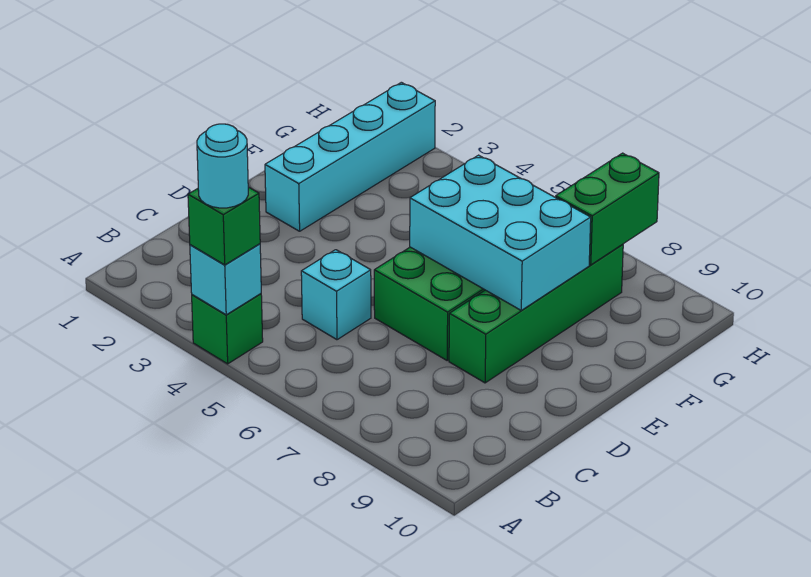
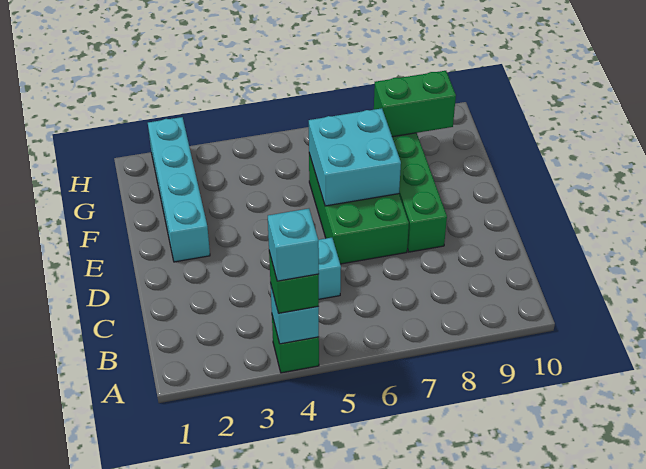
cyan 1x1 round brick [197,124,248,208] -> cyan 1x1 brick [268,209,319,281]
cyan 2x3 brick [410,155,591,311] -> cyan 2x2 brick [309,108,401,206]
green 1x2 brick [556,153,659,265] -> green 1x2 brick turned to [374,71,456,137]

